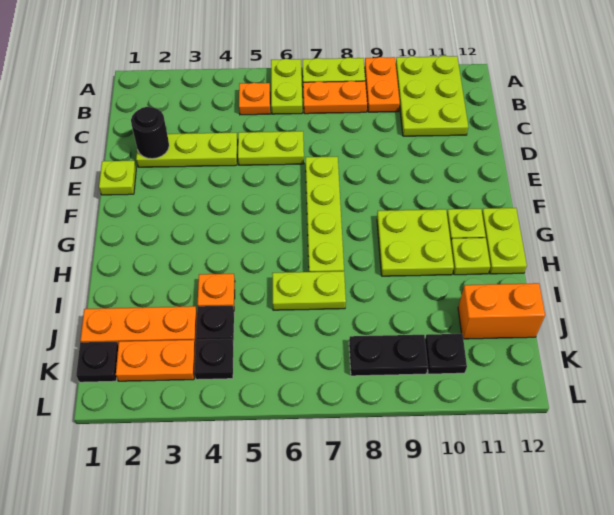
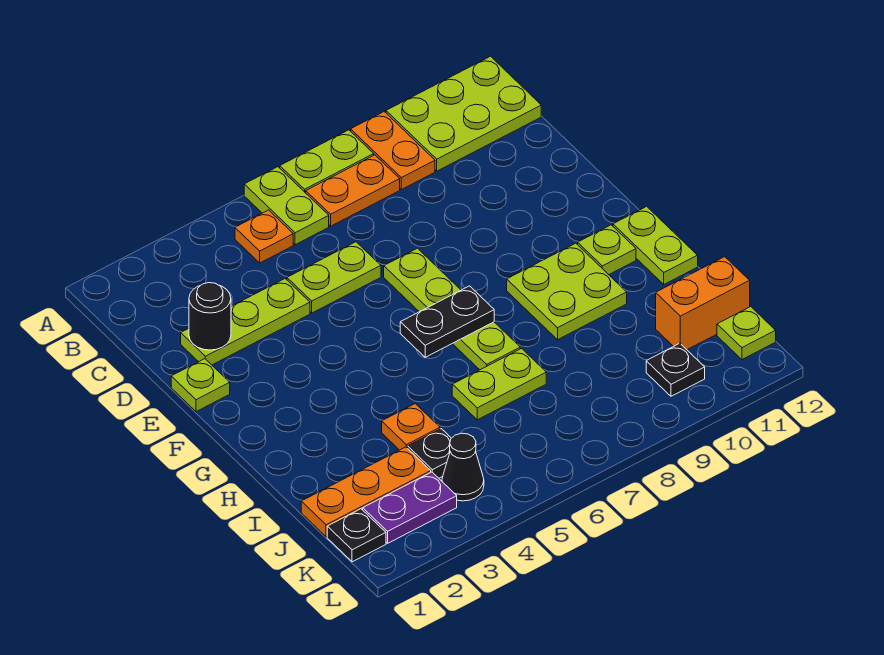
lime 2x3 plate [396,56,468,136] -> lime 2x3 plate turned to [386,56,541,171]
lime 1x1 plate [451,238,490,275] -> lime 1x1 plate moved to [717,307,776,360]
orange 1x2 plate [116,340,196,381] -> purple 1x2 plate [363,472,457,543]
black 1x1 plate [194,339,234,380] -> black 1x1 cone [442,433,484,501]
black 1x2 plate [349,335,428,376] -> black 1x2 plate moved to [400,286,494,357]

